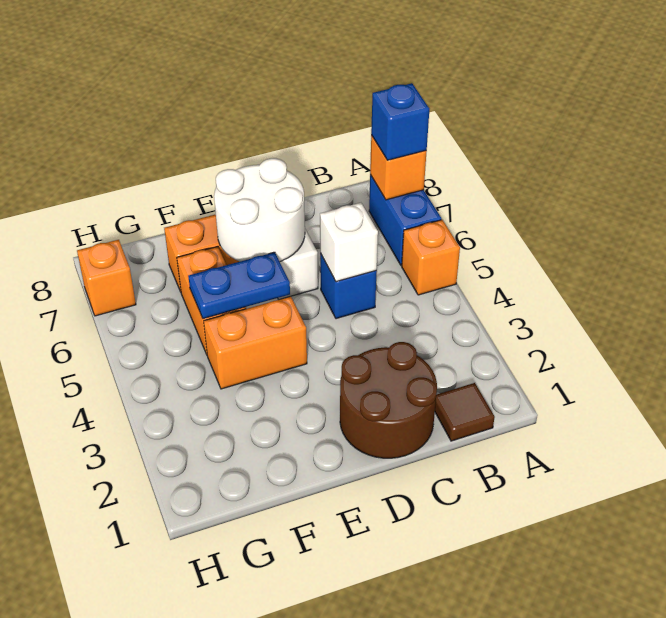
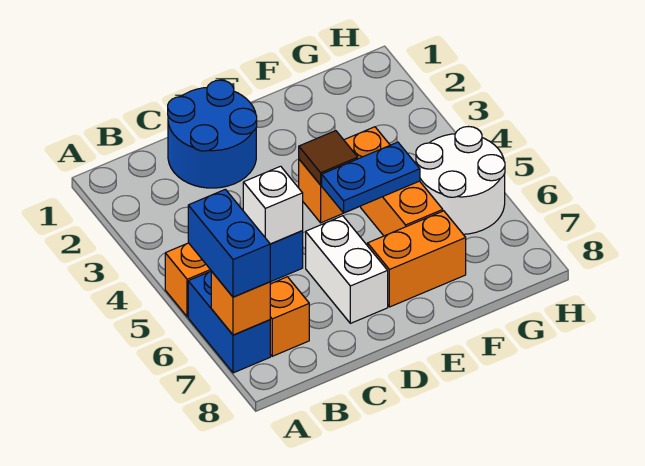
blue 1x1 brick [371,83,429,160] -> blue 1x2 brick [188,189,270,297]
brown 1x1 tile [435,383,495,441] -> brown 1x1 tile moved to [299,131,358,185]
brown 2x2 round brick [340,342,437,458] -> blue 2x2 round brick [168,80,257,188]
white 2x2 round brick [214,158,305,262] -> white 2x2 round brick moved to [416,127,505,234]
orange 1x1 brick [77,240,136,316] -> orange 1x1 brick moved to [270,277,309,356]

